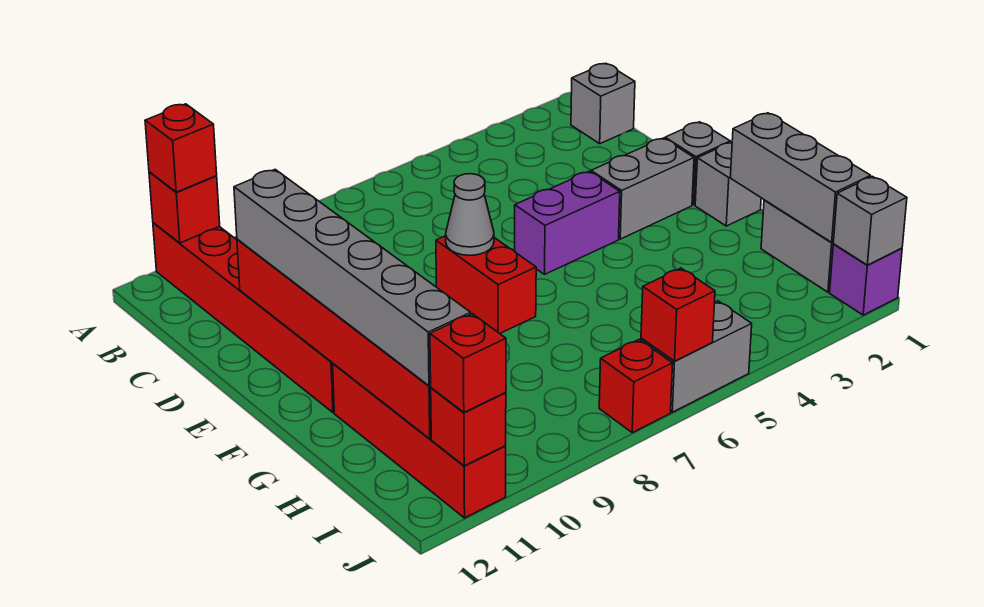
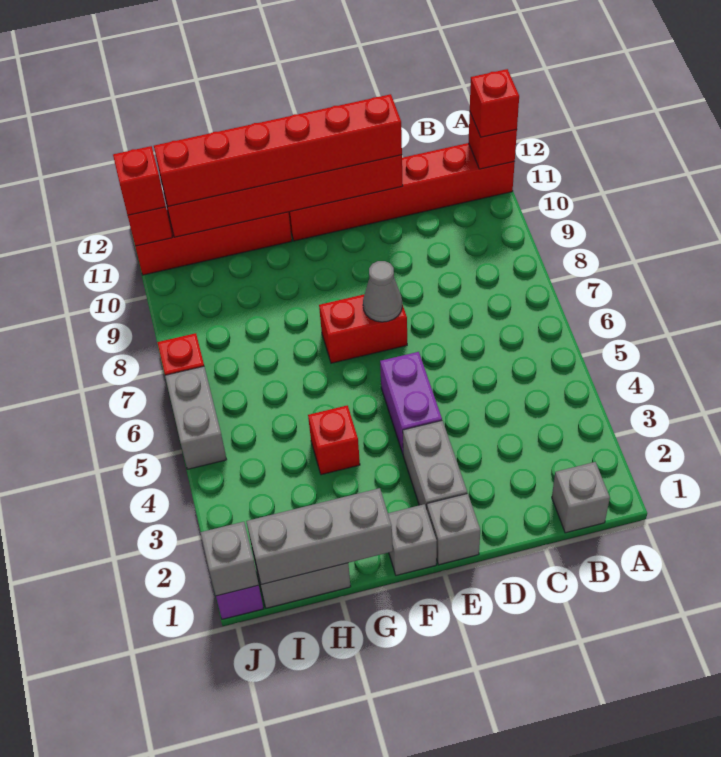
grey 1x6 brick [234,170,471,386] -> red 1x6 brick [154,94,402,206]
red 1x1 brick [641,268,715,361] -> red 1x1 brick moved to [308,405,360,475]

